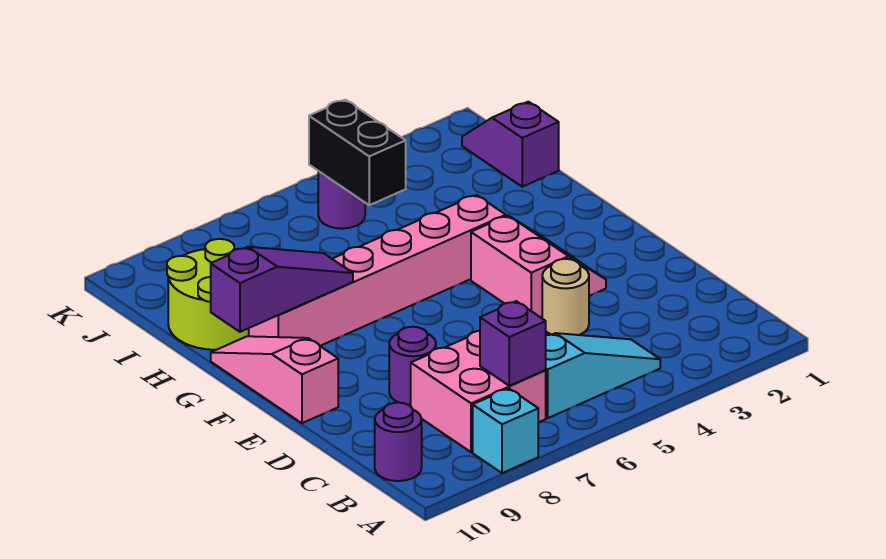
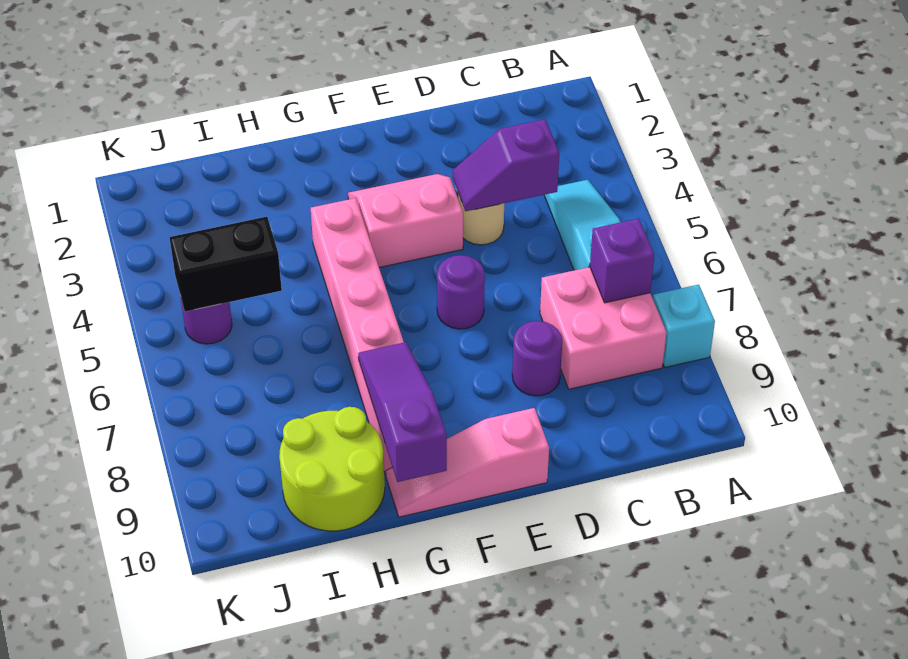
purple 1x1 round brick [375,403,422,481] -> purple 1x1 round brick moved to [437,255,485,329]
purple 1x2 slope [462,102,559,187] -> purple 1x2 slope moved to [453,119,559,211]

